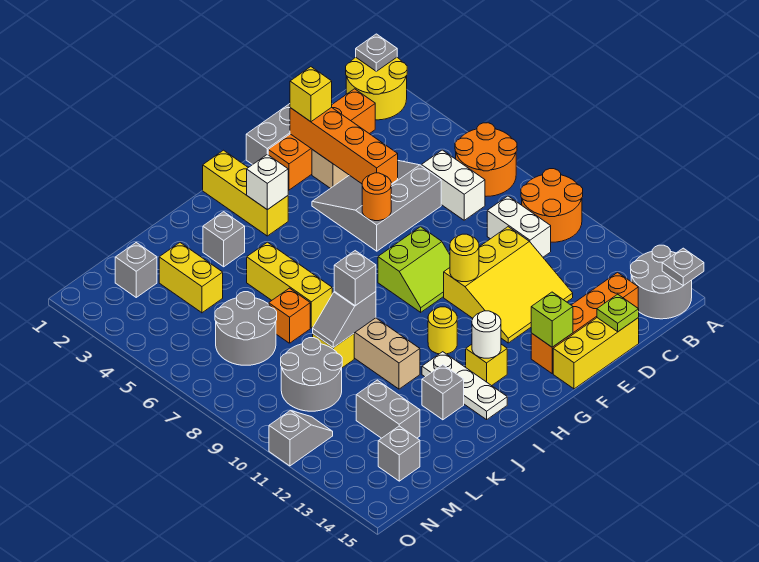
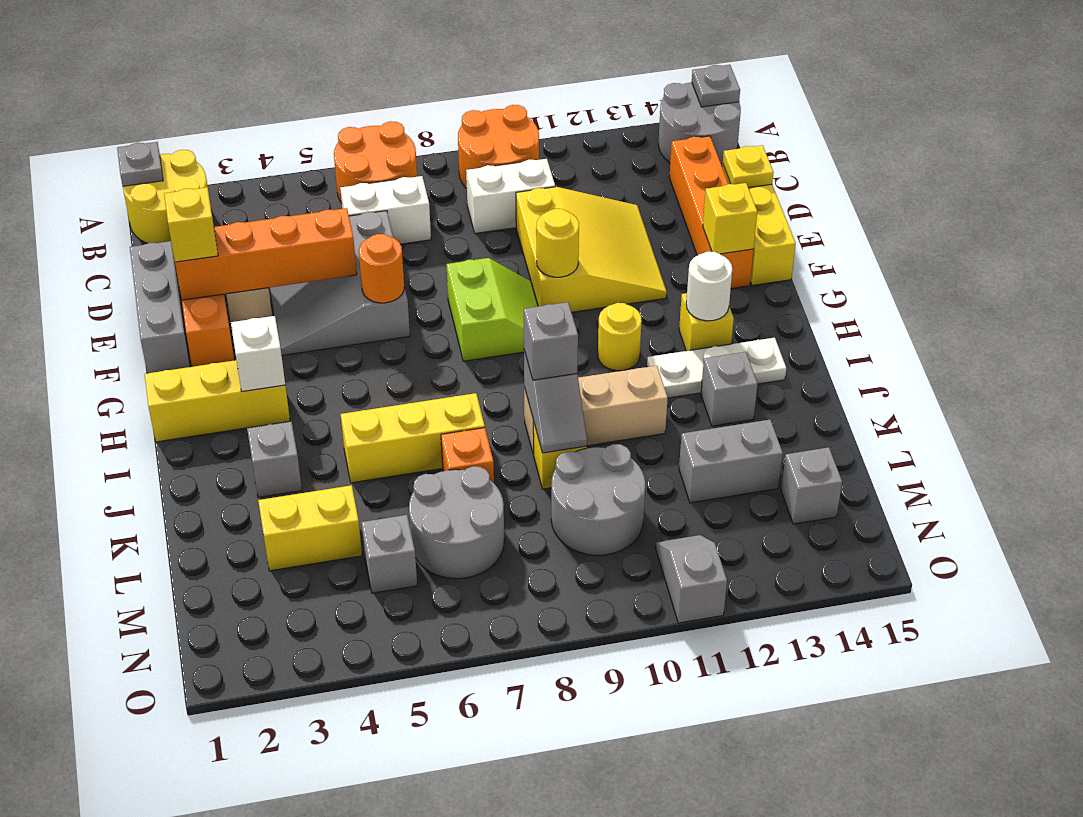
lime 1x1 plate [597,294,639,332] -> yellow 1x1 plate [723,145,774,188]
lime 1x1 brick [531,292,573,347] -> yellow 1x1 brick [703,183,757,254]
grey 1x1 brick [115,243,157,297] -> grey 1x1 brick moved to [361,515,417,593]

